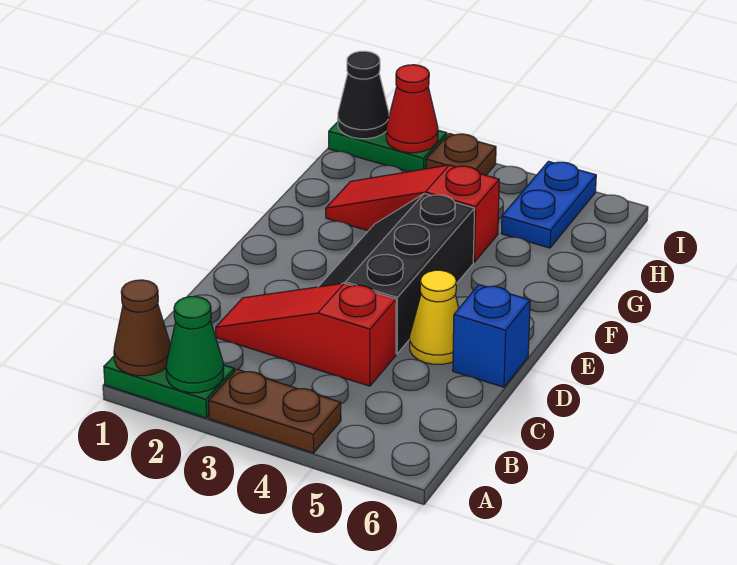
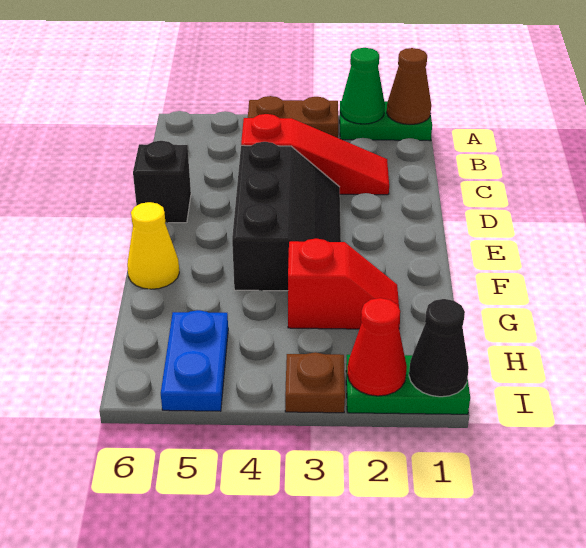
yellow 1x1 cone [410,270,459,364] -> yellow 1x1 cone moved to [127,202,179,289]
blue 1x1 brick [453,285,530,387] -> black 1x1 brick [133,141,191,223]
red 1x3 slope [326,165,499,262] -> red 1x2 slope [288,238,400,329]

